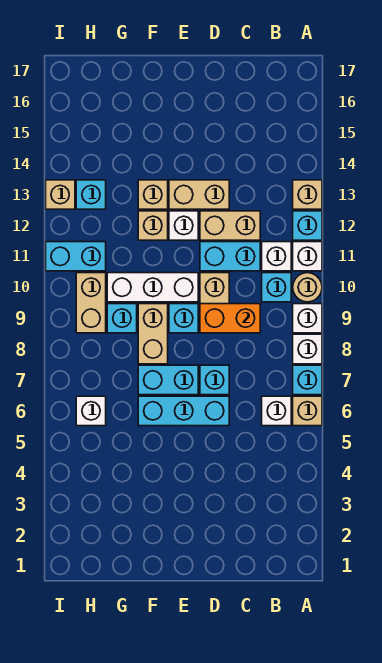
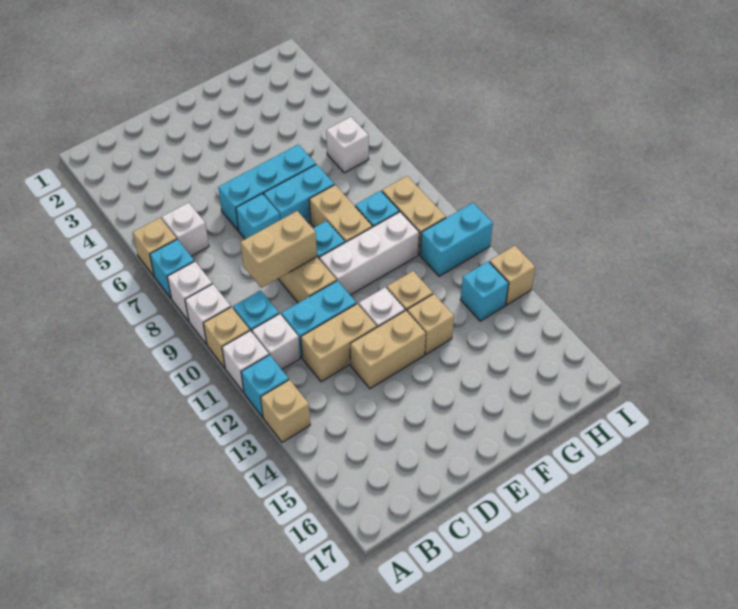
tan 1x1 round brick [293,273,322,302] -> tan 1x1 brick [203,307,250,368]
orange 1x2 brick [200,304,260,333] -> tan 1x2 brick [240,211,317,288]

